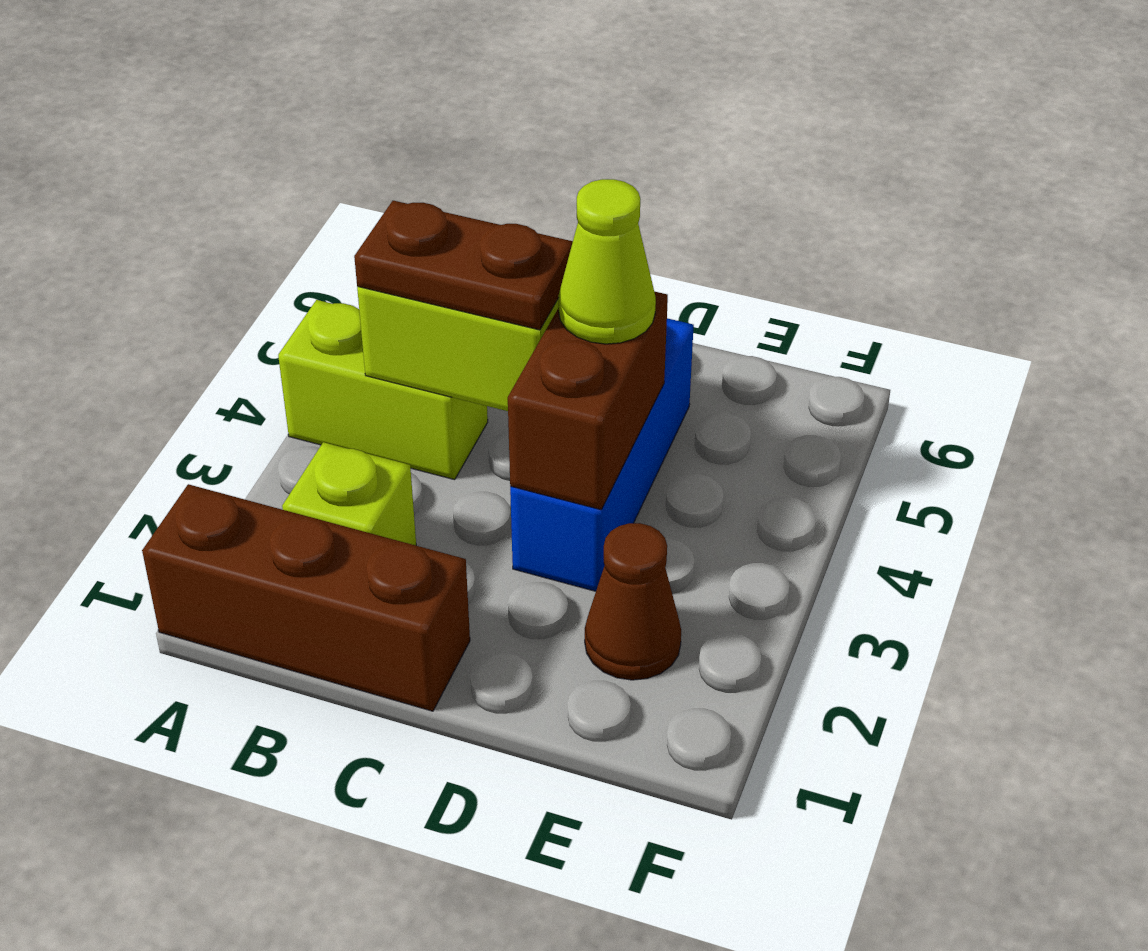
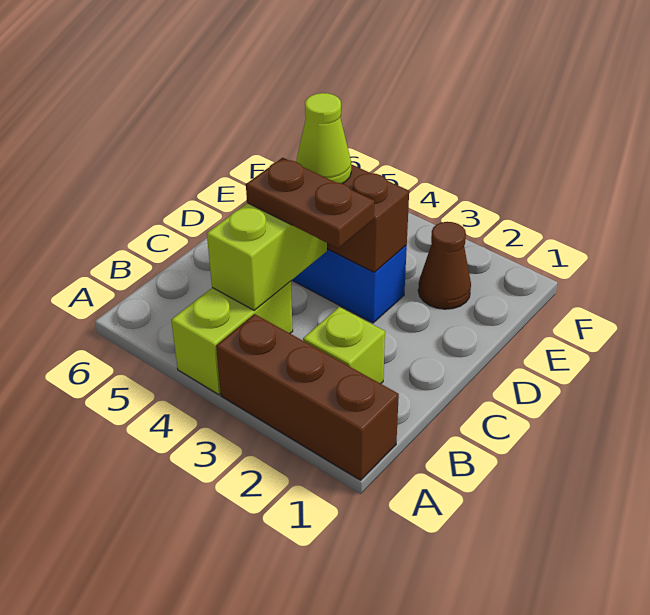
brown 1x3 brick [142,484,470,711] -> brown 1x3 brick turned to [216,314,399,480]
brown 1x2 plate [354,201,573,330] -> brown 1x2 plate turned to [246,158,374,248]

